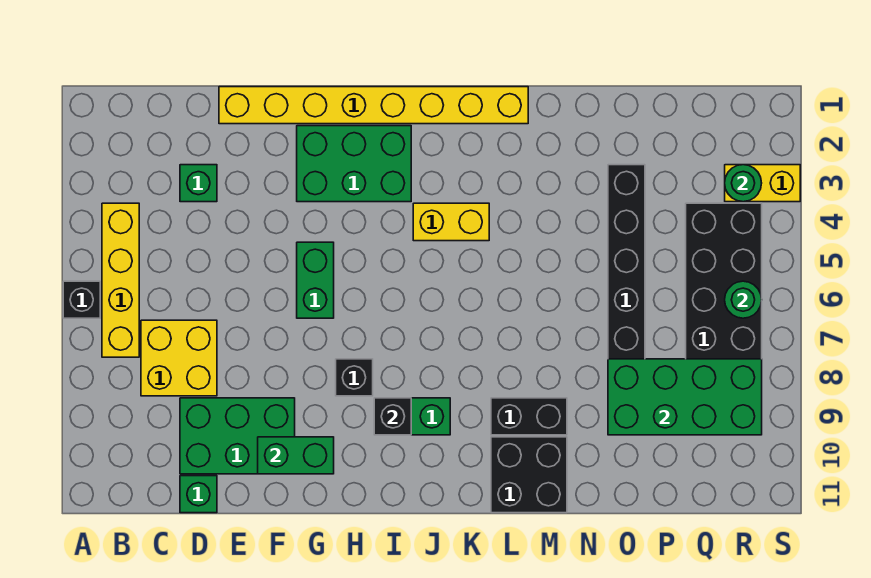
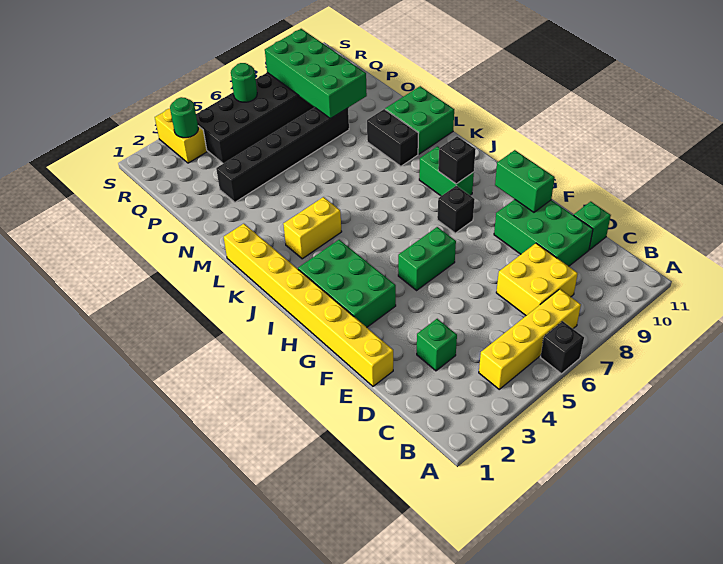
yellow 1x2 brick [413,203,489,241] -> yellow 1x2 brick turned to [283,197,342,259]
black 2x2 brick [491,437,567,513] -> green 2x2 brick [385,86,454,154]

